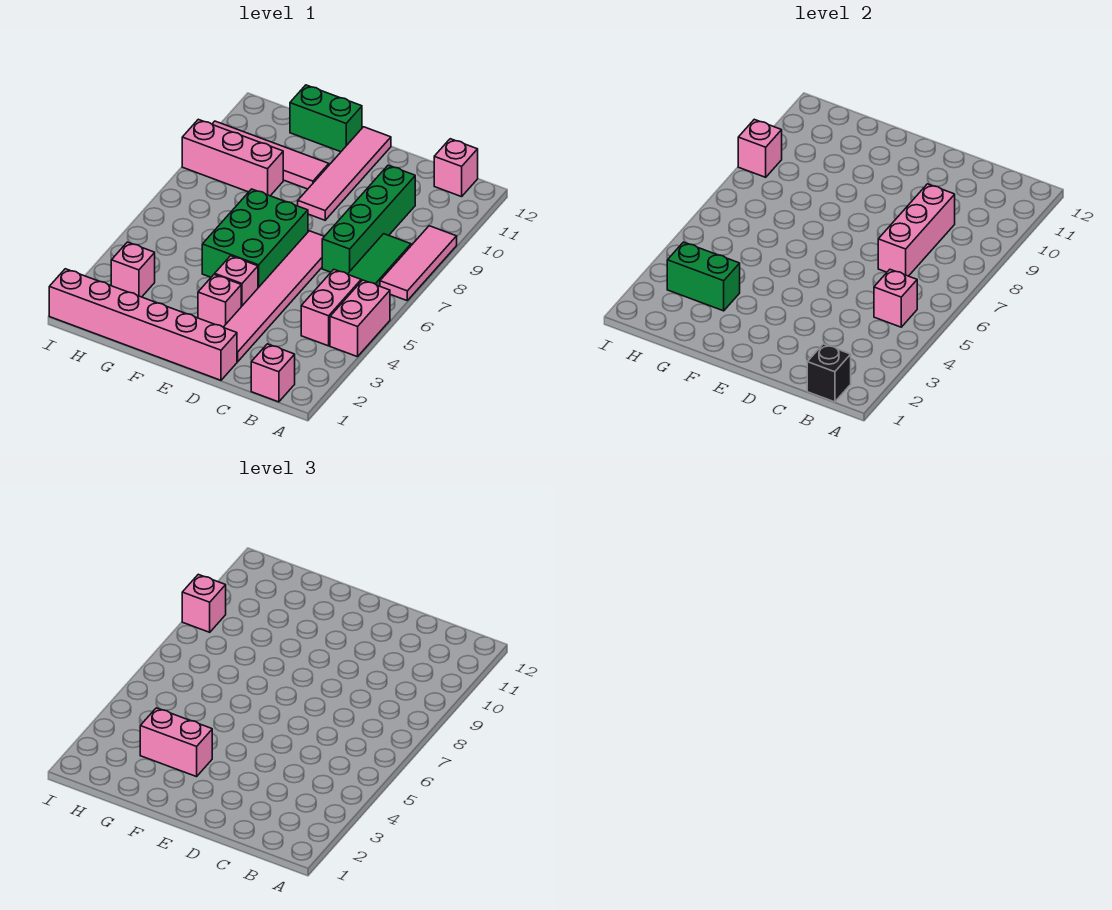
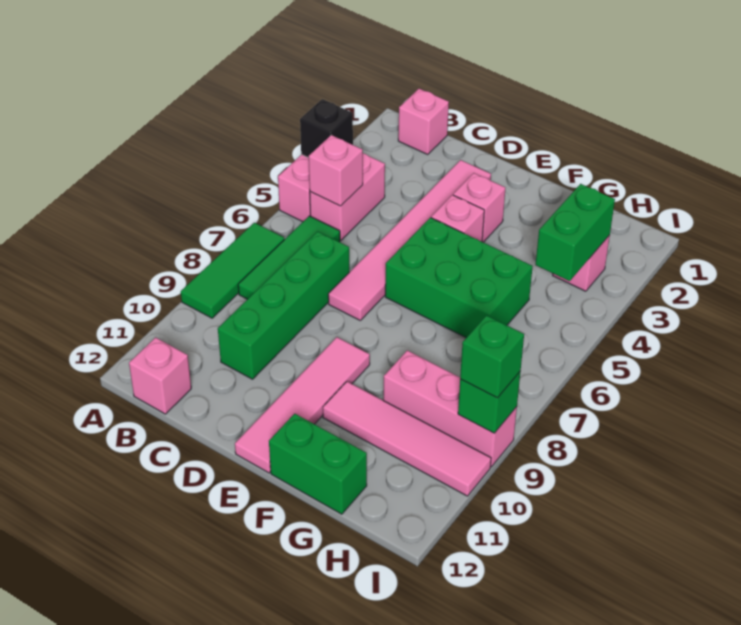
pink 1x3 tile [380,226,457,300] -> green 1x3 tile [181,223,284,318]
black 1x1 brick [807,344,851,402] -> black 1x1 brick moved to [300,99,353,158]
pink 1x3 brick [878,184,955,276] -> none
pink 1x6 brick [49,269,237,380] -> none
green 2x3 brick [202,189,308,288] -> green 2x3 brick turned to [385,218,533,338]
pink 1x2 brick [140,708,212,777] -> none
green 1x2 brick [667,242,740,311] -> green 1x2 brick turned to [535,184,615,281]
pink 1x1 brick [738,119,782,177] -> green 1x1 brick [458,372,520,433]
pink 1x1 brick [182,574,226,632] -> green 1x1 brick [460,315,524,398]

